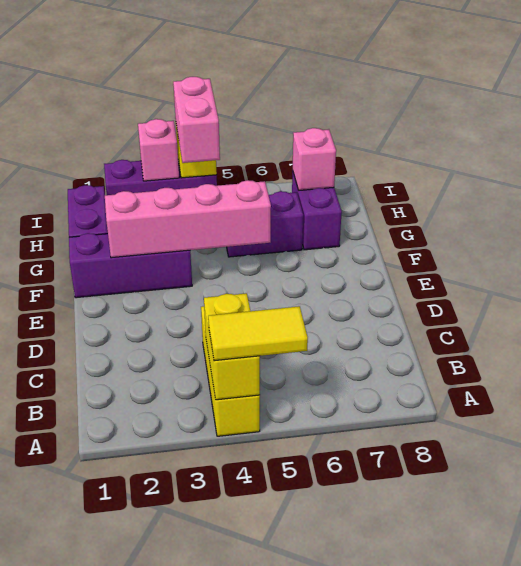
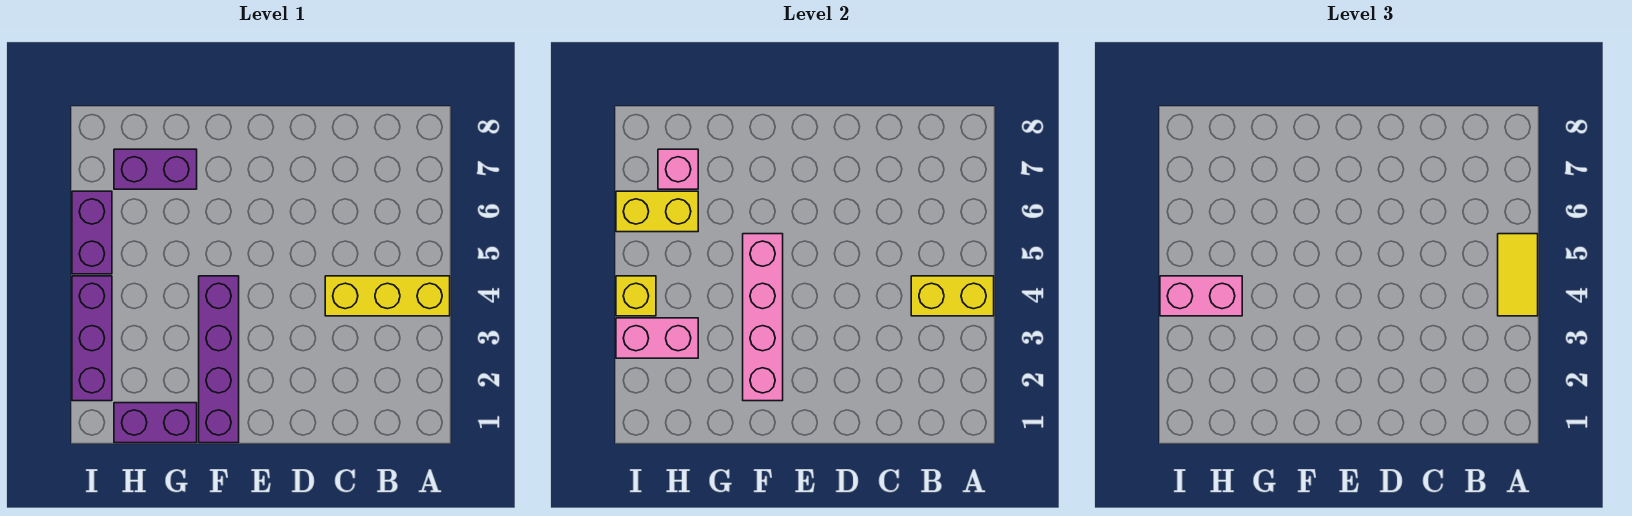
purple 1x3 brick [69,233,192,298] -> purple 1x4 brick [199,276,239,443]
purple 1x2 brick [227,191,303,257] -> purple 1x2 brick moved to [72,191,112,274]
none -> yellow 1x2 brick [616,191,698,232]
pink 1x1 brick [138,119,179,181] -> pink 1x2 brick [616,318,698,358]

